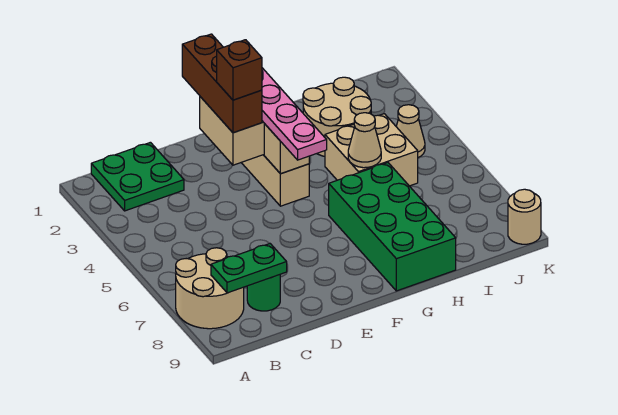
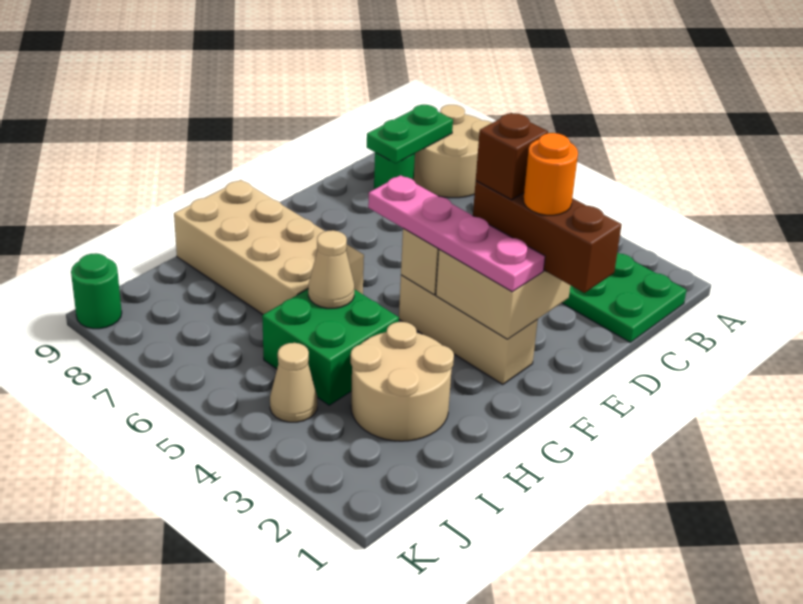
none -> orange 1x1 round brick [523,133,578,215]
green 2x4 brick [329,163,456,291] -> tan 2x4 brick [174,180,364,314]
tan 2x2 brick [325,114,418,186] -> green 2x2 brick [262,289,399,405]
tan 1x1 round brick [508,189,541,244] -> green 1x1 round brick [71,253,122,329]

